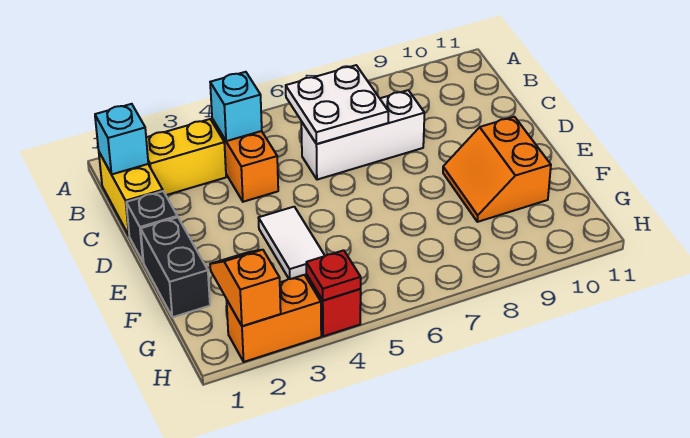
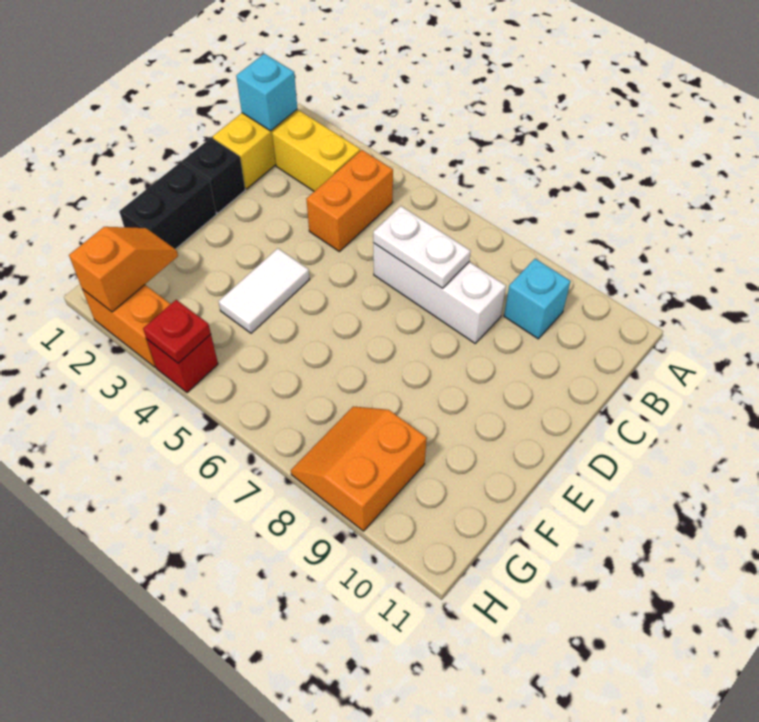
cyan 1x1 brick [210,72,262,141] -> cyan 1x1 brick moved to [504,259,570,339]
white 2x2 plate [286,65,388,144] -> white 1x2 plate [373,206,471,288]
orange 2x2 slope [443,117,551,222] -> orange 2x2 slope moved to [291,406,427,531]

